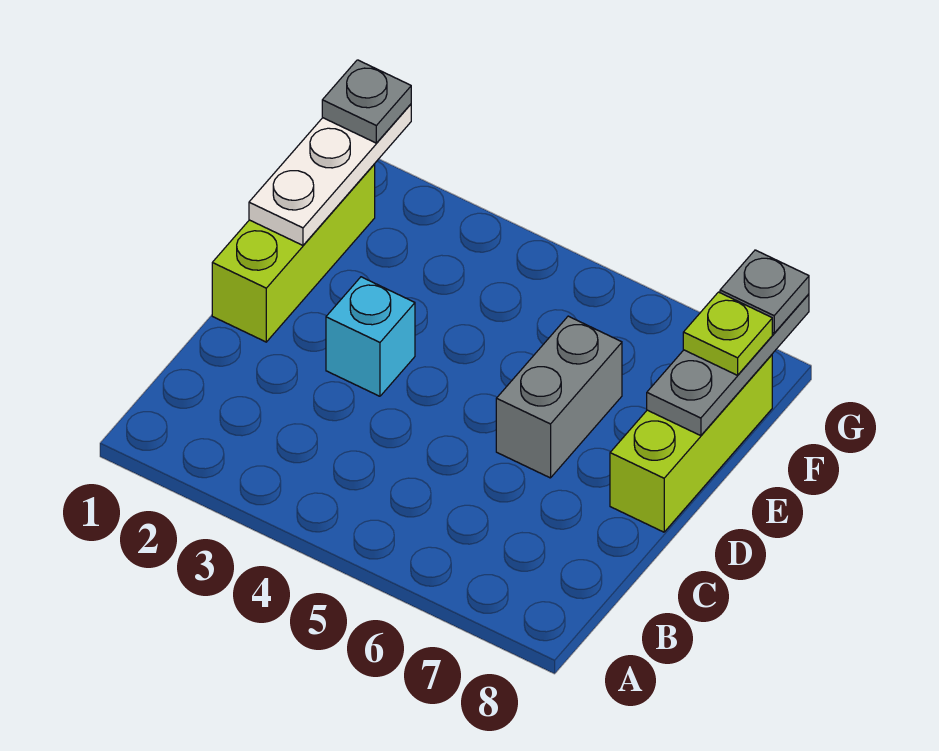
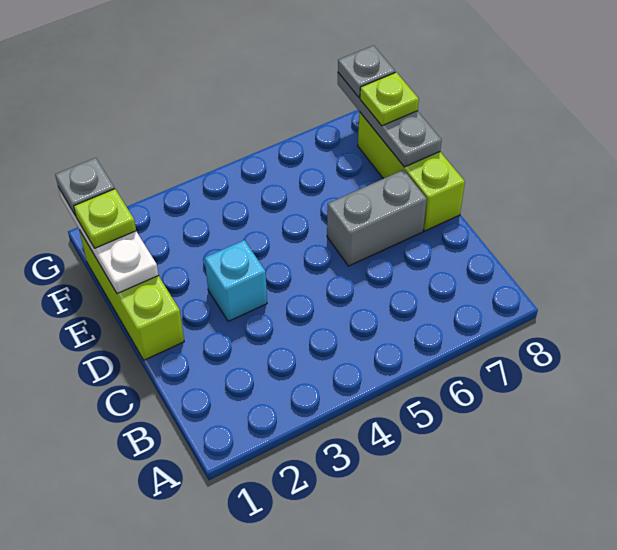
grey 1x2 brick [496,316,622,478] -> grey 1x2 brick turned to [327,170,427,266]
none -> lime 1x1 plate [74,189,136,248]

